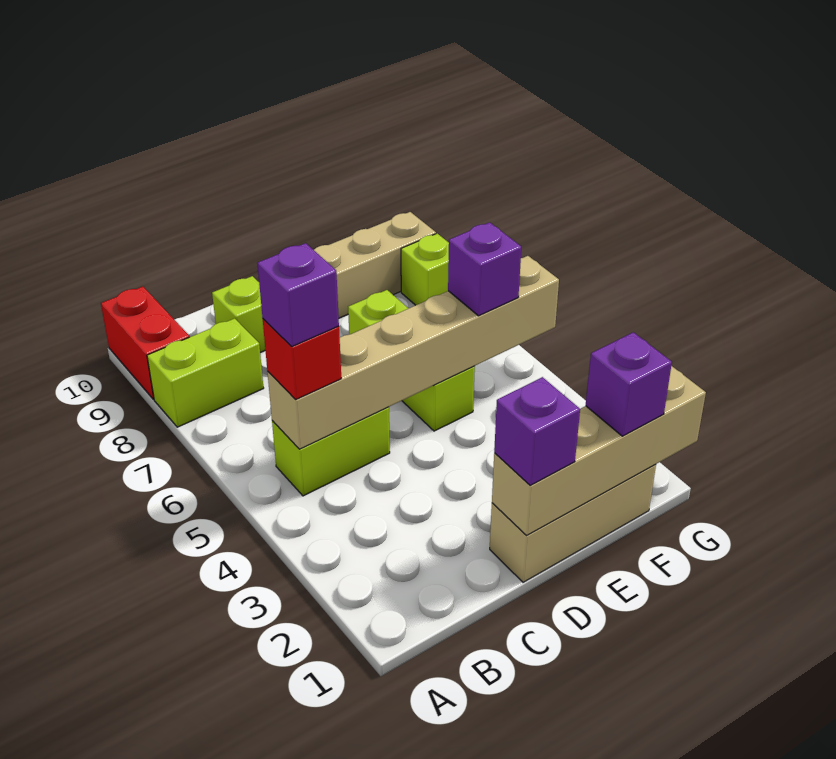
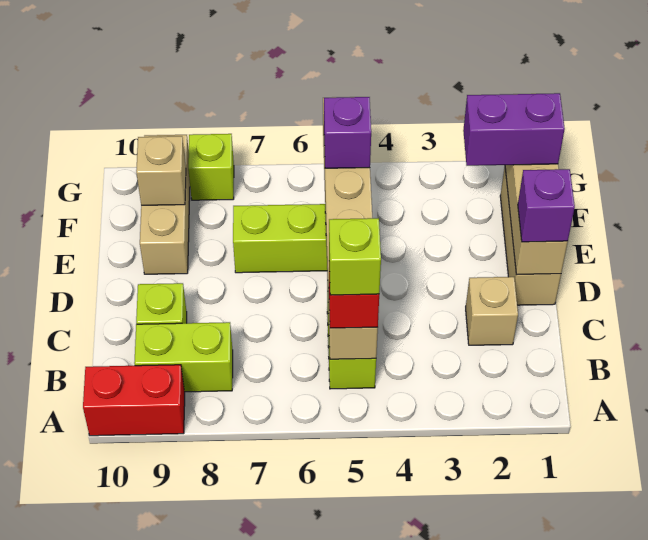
lime 1x2 brick [147,318,264,427] -> lime 1x2 brick turned to [134,322,233,392]
purple 1x1 brick [257,243,339,347] -> lime 1x1 brick [329,218,381,295]
none -> tan 1x1 brick [466,277,518,345]
purple 1x1 brick [586,332,672,436] -> purple 1x2 brick [463,93,565,166]
none -> tan 1x1 brick [136,136,186,205]

